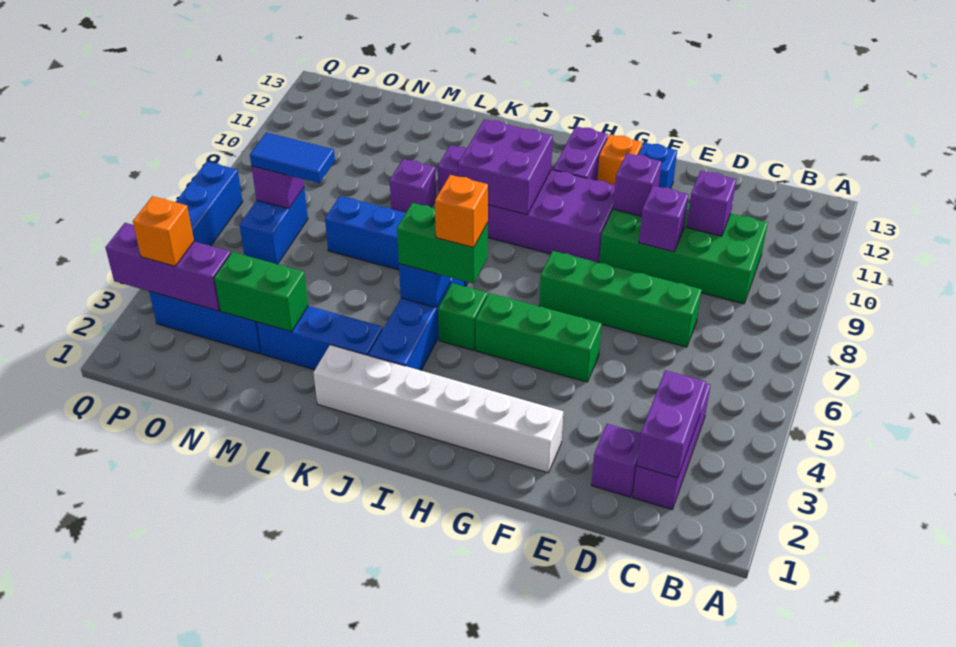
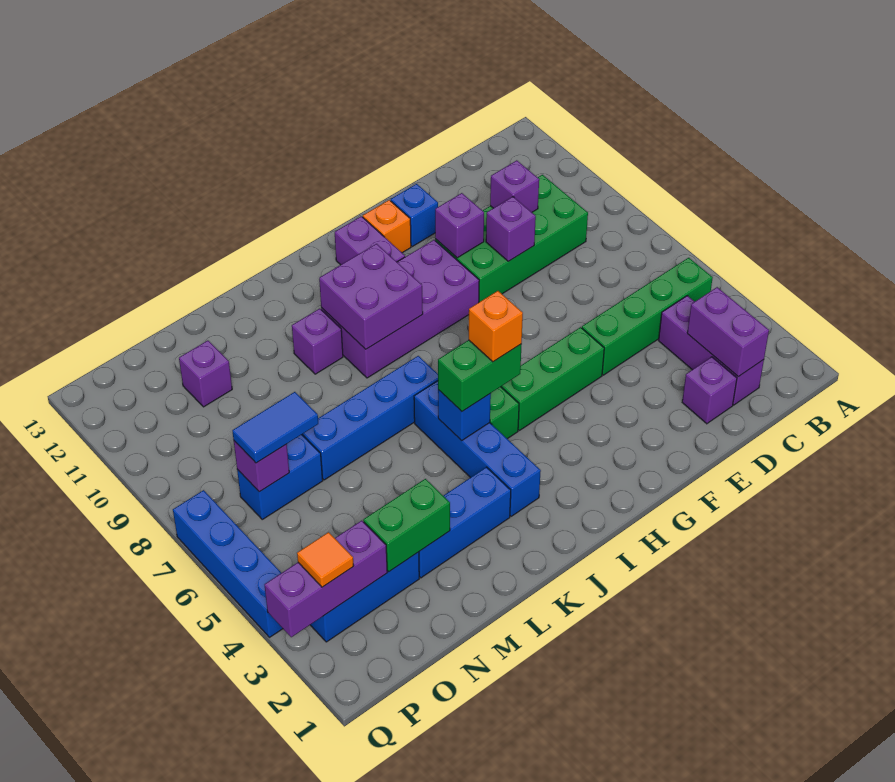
green 1x4 brick [539,251,702,347] -> green 1x4 brick moved to [582,258,713,375]
white 1x6 brick [313,345,563,473] -> none
purple 1x1 brick [390,159,436,213] -> purple 1x1 brick moved to [179,341,232,407]
blue 1x2 brick [240,187,308,264] -> blue 1x2 brick turned to [237,435,323,519]
orange 1x1 brick [133,196,194,266] -> orange 1x1 tile [297,532,353,587]

